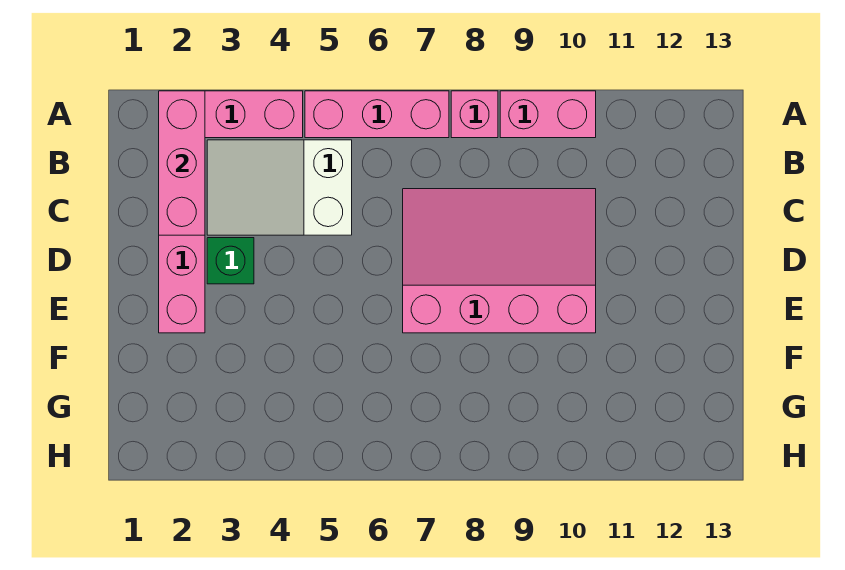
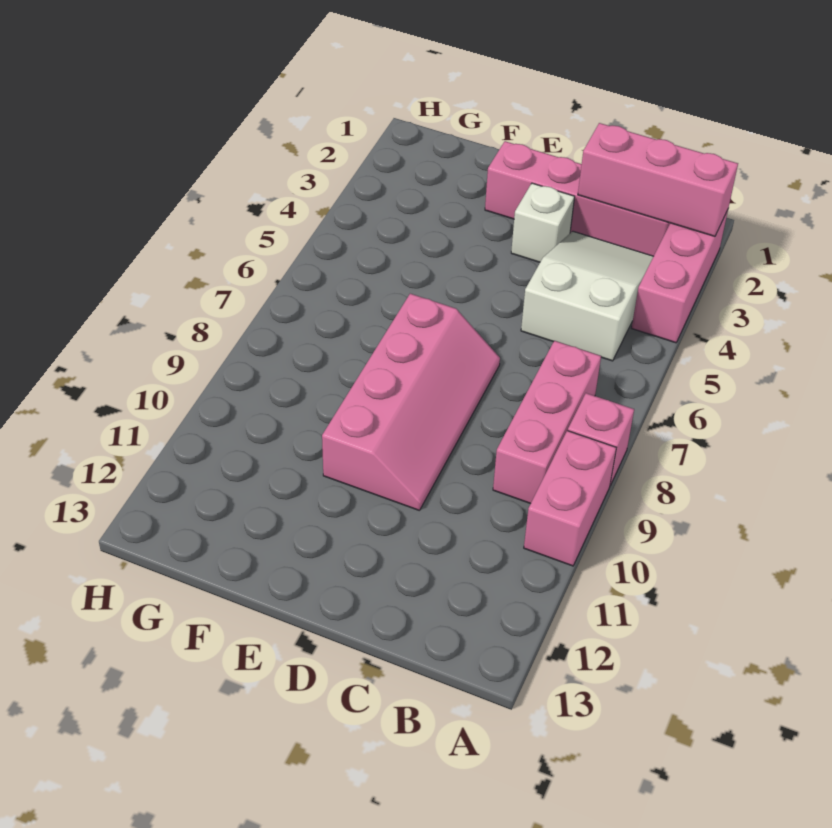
pink 1x3 brick [305,91,449,138] -> pink 1x3 brick moved to [493,341,601,504]
pink 3x4 slope [403,189,596,333] -> pink 2x4 slope [322,294,500,510]
green 1x1 brick [207,238,254,284] -> white 1x1 brick [511,183,575,262]

